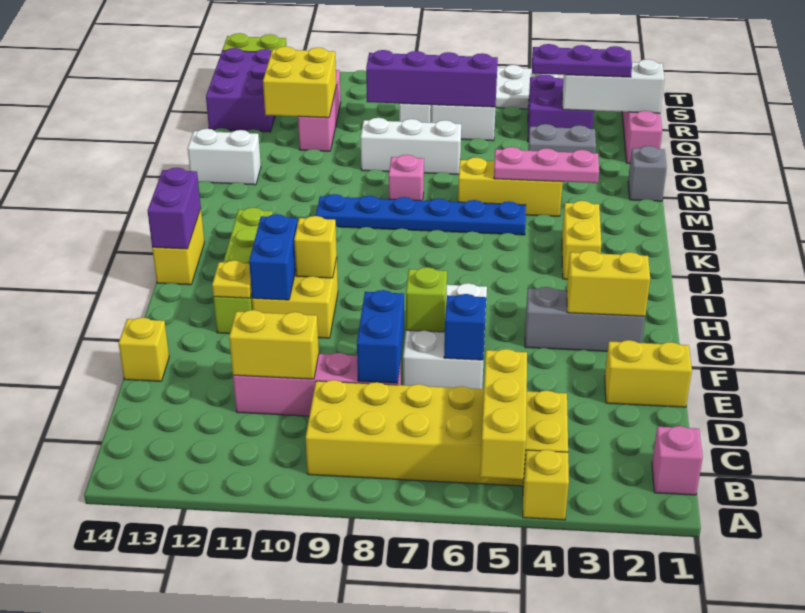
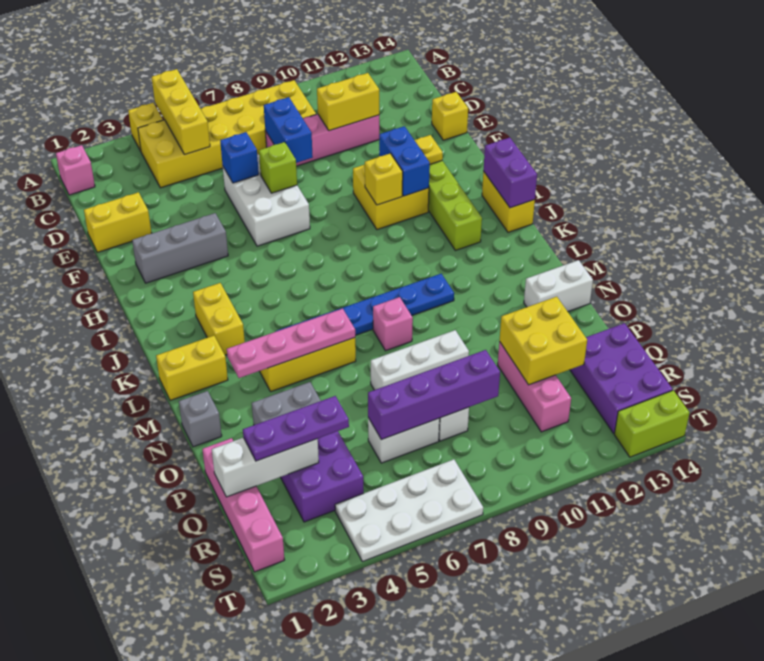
yellow 1x2 brick [567,250,650,316] -> yellow 1x2 brick moved to [156,336,228,401]
pink 1x3 plate [494,147,599,183] -> pink 1x4 plate [227,309,355,378]

